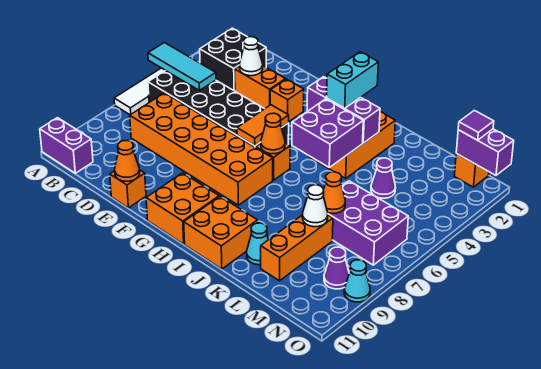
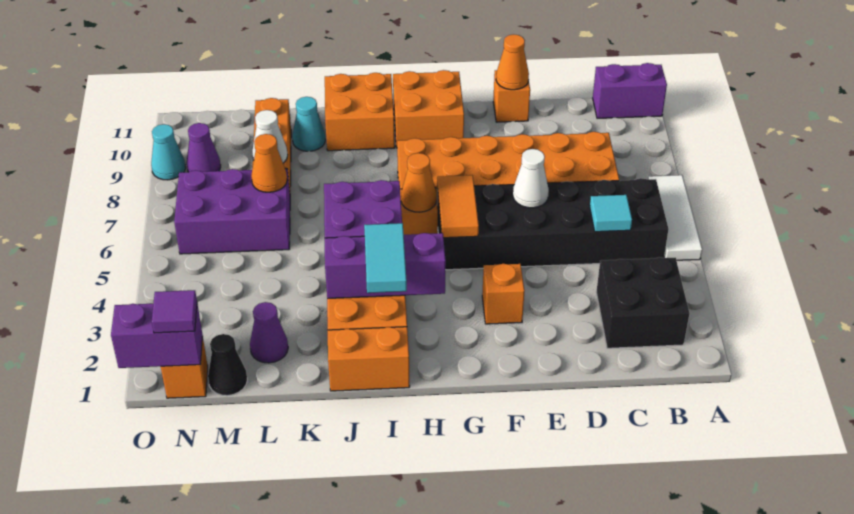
cyan 1x3 tile [148,43,216,90] -> cyan 1x1 tile [590,195,632,232]
orange 1x2 brick [235,66,285,109] -> orange 1x2 brick moved to [328,327,410,391]
white 1x1 cone [239,37,263,76] -> white 1x1 cone moved to [513,149,549,208]
cyan 1x2 brick [327,52,378,108] -> cyan 1x2 tile [364,223,407,293]
purple 1x1 cone [371,158,396,198] -> purple 1x1 cone moved to [250,302,288,363]
none -> black 1x1 cone [208,334,247,396]

